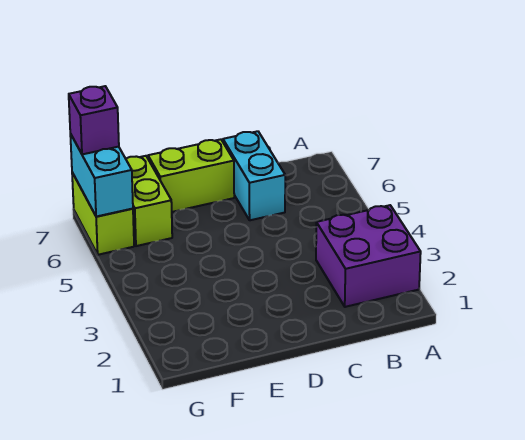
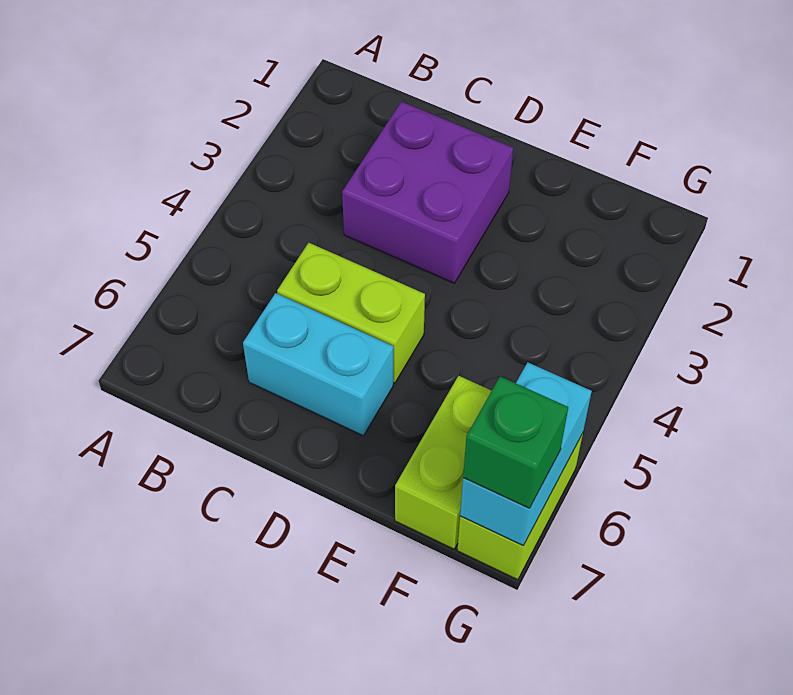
purple 2x2 brick [316,205,421,307] -> purple 2x2 brick moved to [342,102,513,283]
cyan 1x2 brick [223,131,285,220] -> cyan 1x2 brick turned to [243,293,393,436]
lime 1x2 brick [148,139,234,212] -> lime 1x2 brick moved to [277,243,425,383]
purple 1x1 brick [69,86,119,154] -> green 1x1 brick [463,376,568,508]

